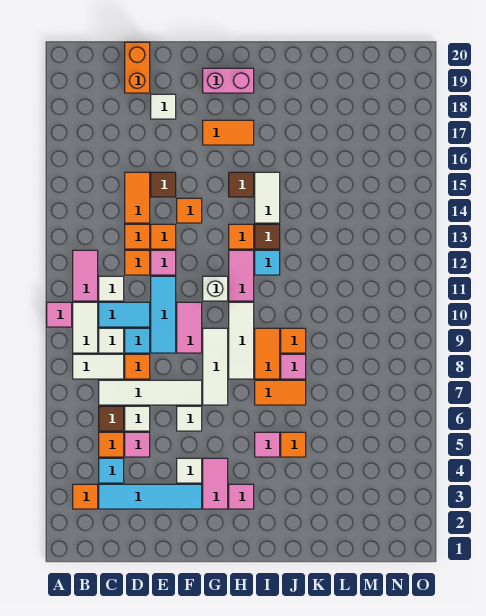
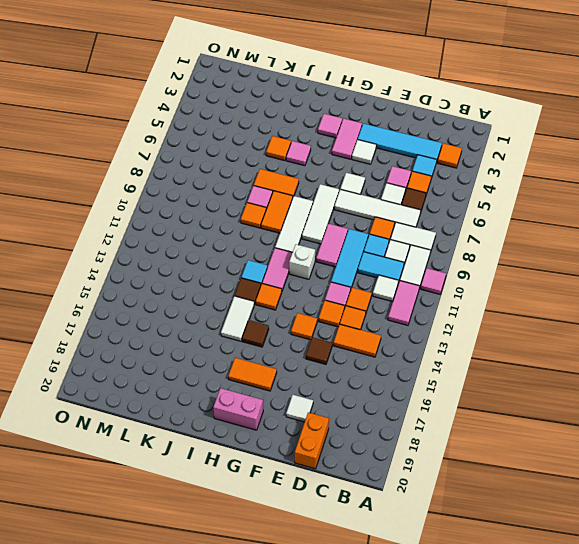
orange 1x2 tile [125,172,150,223] -> orange 1x2 tile turned to [334,324,381,357]

